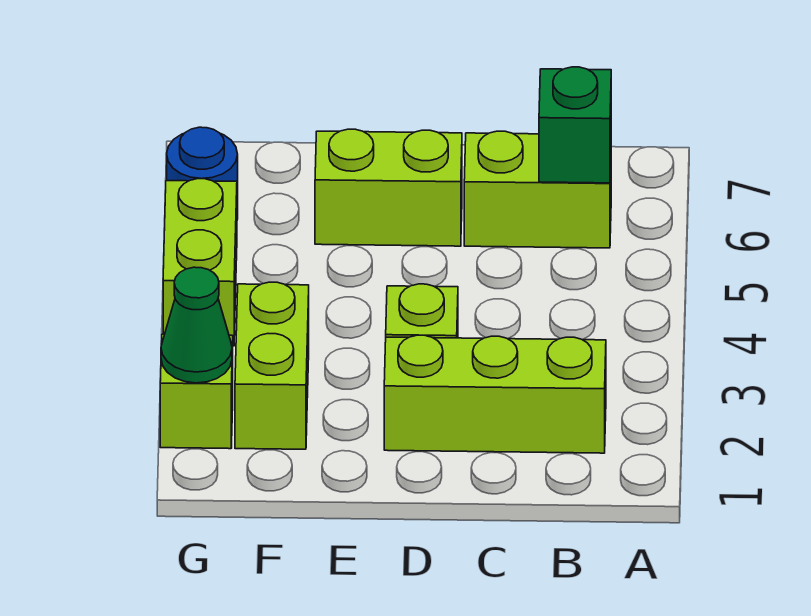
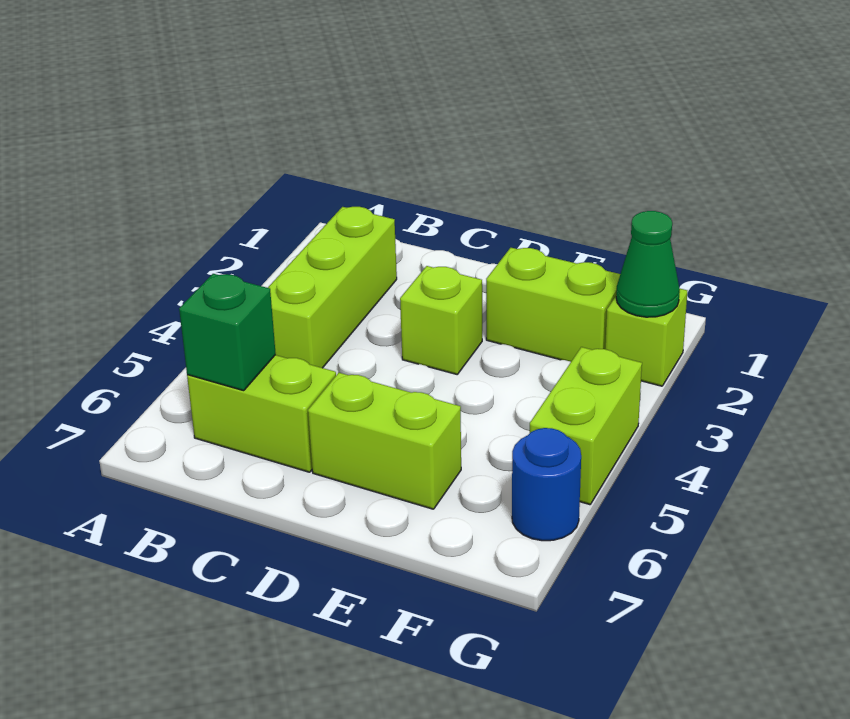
lime 1x3 brick [384,335,606,453] -> lime 1x3 brick turned to [268,207,397,368]
lime 1x2 brick [235,282,309,449] -> lime 1x2 brick turned to [486,248,620,362]

